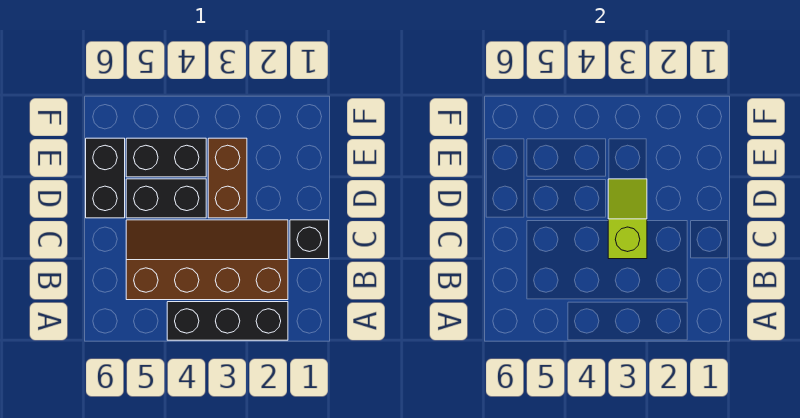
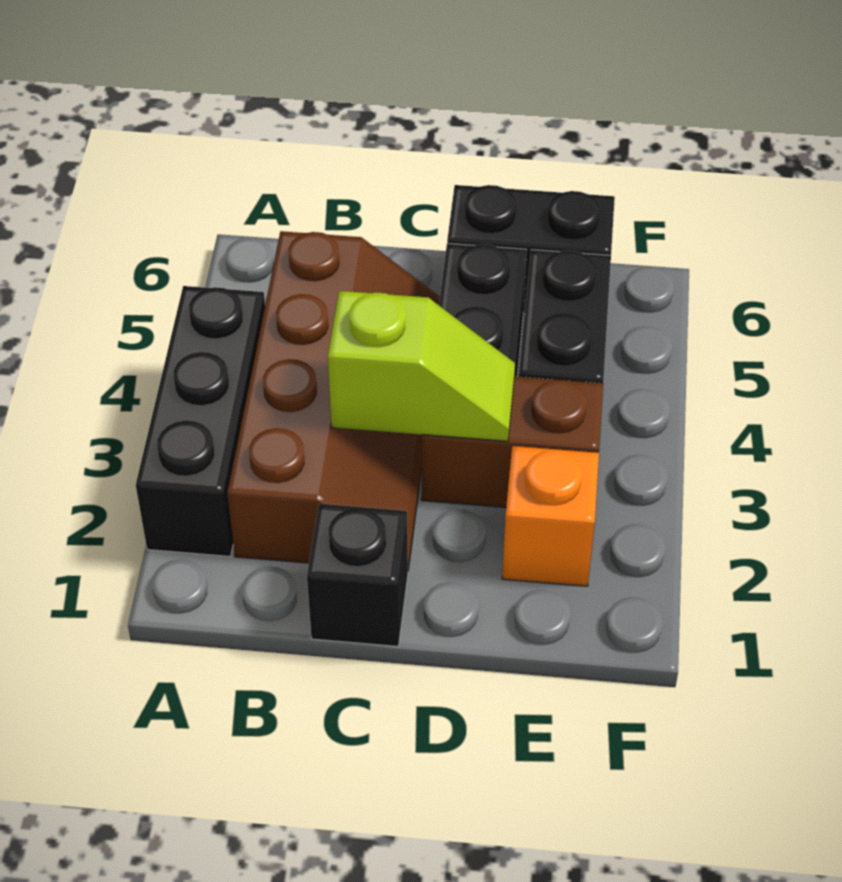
none -> orange 1x1 brick [502,446,599,586]

